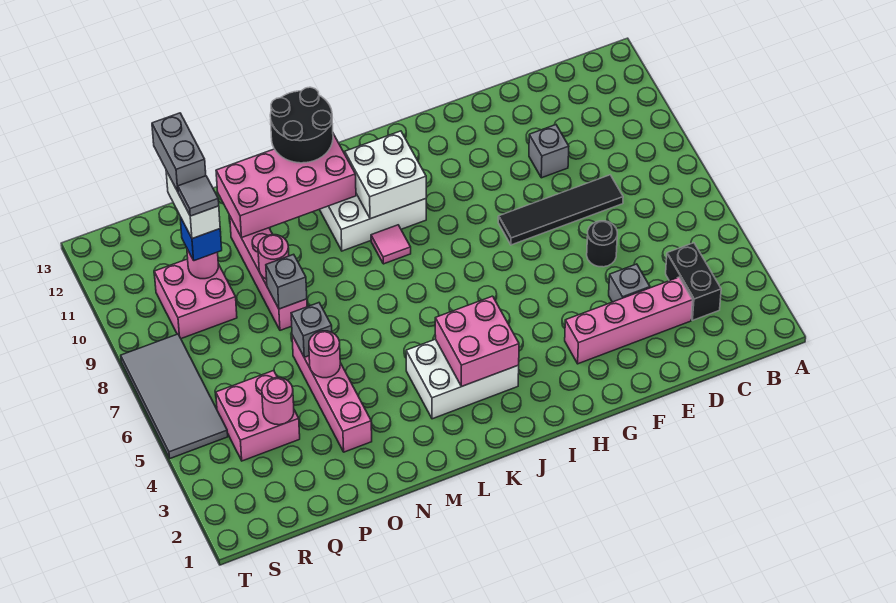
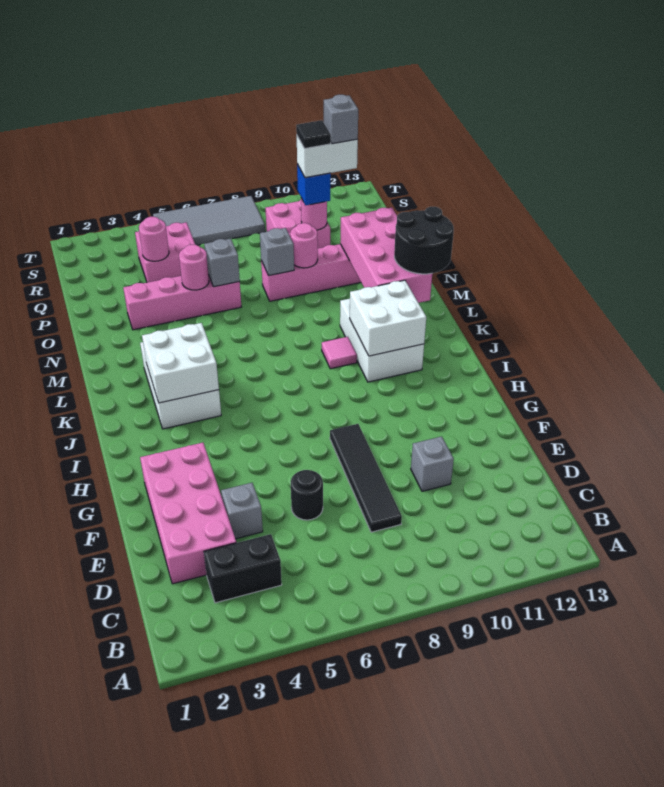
pink 1x4 brick [565,277,693,364] -> pink 2x4 brick [140,443,236,584]
pink 2x2 brick [435,296,519,387] -> white 2x2 brick [142,323,219,403]
grey 1x1 tile [178,176,219,216] -> black 1x1 tile [296,120,331,149]
grey 1x2 brick [152,113,206,191] -> grey 1x1 brick [324,95,358,144]

